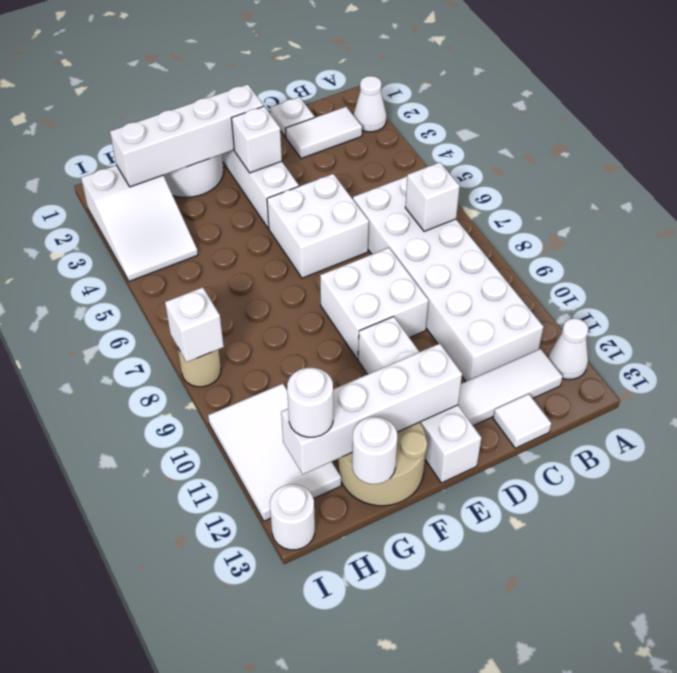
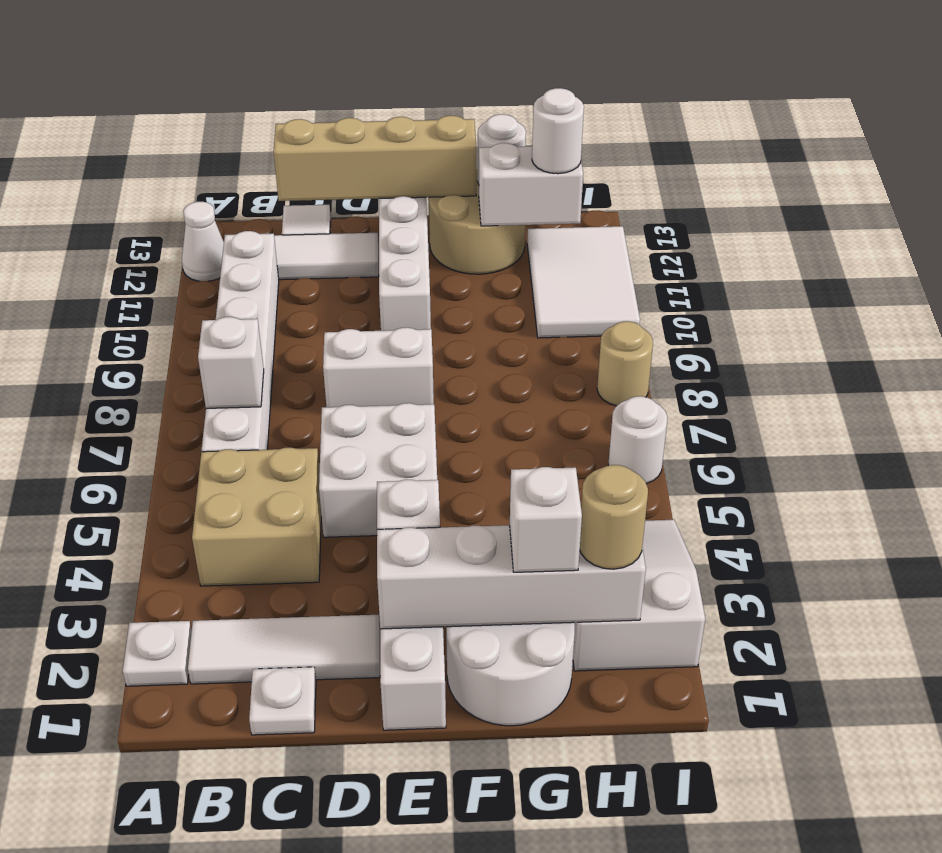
white 1x1 cone [354,76,386,132] -> white 1x1 plate [123,621,192,686]
white 1x2 tile [286,107,362,158] -> white 1x3 tile [188,615,380,684]
none -> tan 2x2 brick [192,448,321,586]
white 2x6 brick [353,176,543,381] -> white 1x6 brick [202,231,279,452]
none -> tan 1x4 brick [274,116,476,201]
white 2x2 brick [320,248,429,360] -> white 1x2 brick [323,327,434,407]
white 1x4 brick [281,344,462,474] -> white 1x2 brick [479,143,583,226]
none -> tan 1x1 round brick [580,465,648,569]
white 1x1 brick [165,287,224,362] -> white 1x1 brick moved to [510,467,582,572]
white 1x1 round brick [270,484,315,550] -> white 1x1 round brick moved to [608,396,667,484]

